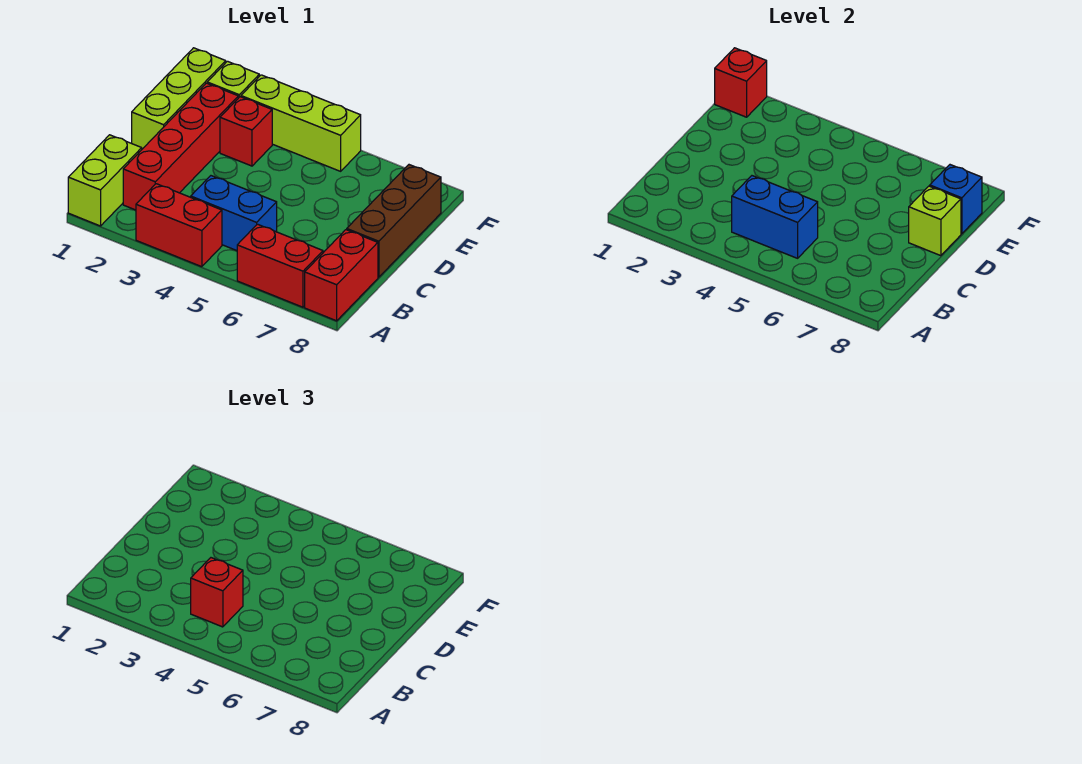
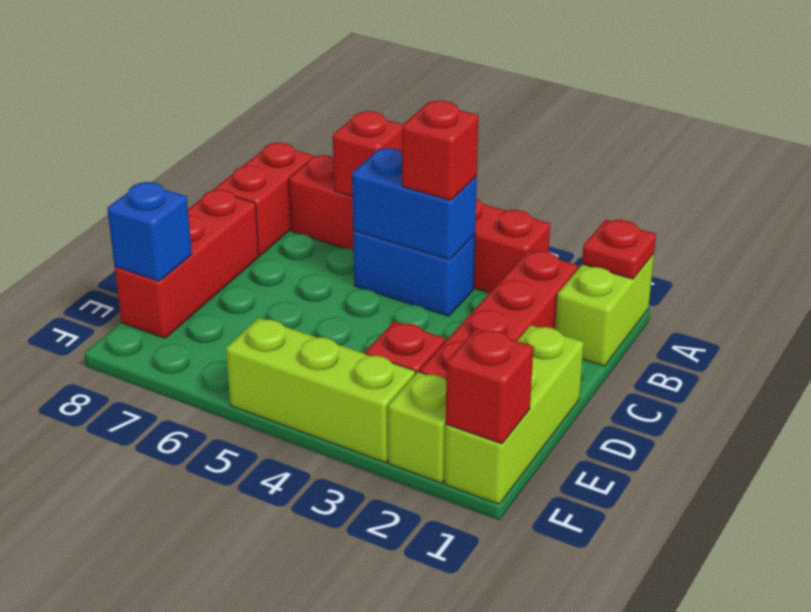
none -> red 1x1 plate [582,220,656,279]
none -> red 1x1 brick [333,111,403,196]
brown 1x3 brick [347,165,441,277] -> red 1x3 brick [115,190,259,338]
lime 1x1 brick [909,186,961,256] -> none

